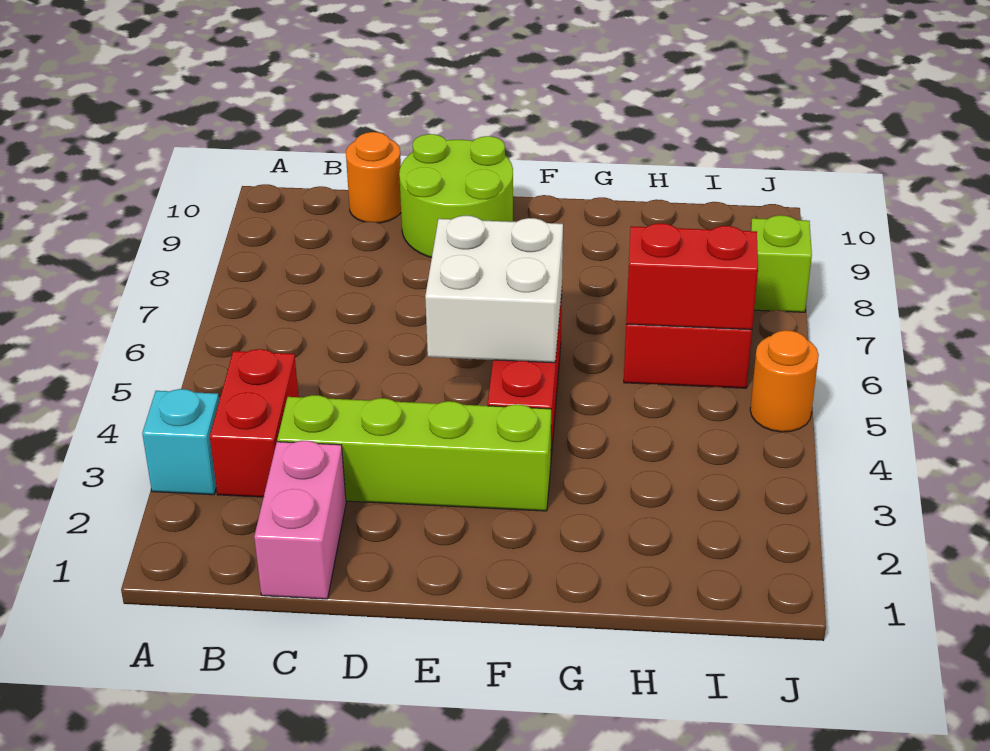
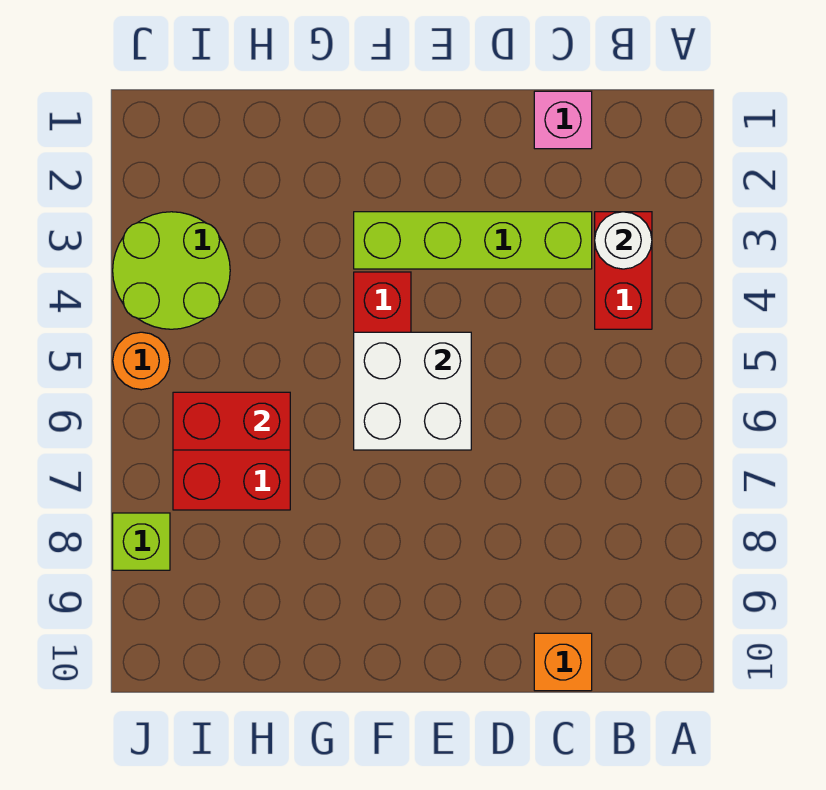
cyan 1x1 brick [142,389,219,495] -> none
none -> white 1x1 round brick [595,212,652,269]
pink 1x2 brick [254,441,346,599] -> pink 1x1 brick [534,91,592,149]
orange 1x1 round brick [346,132,401,223] -> orange 1x1 brick [534,633,592,691]
lime 2x2 round brick [399,134,513,258] -> lime 2x2 round brick moved to [113,212,230,329]

